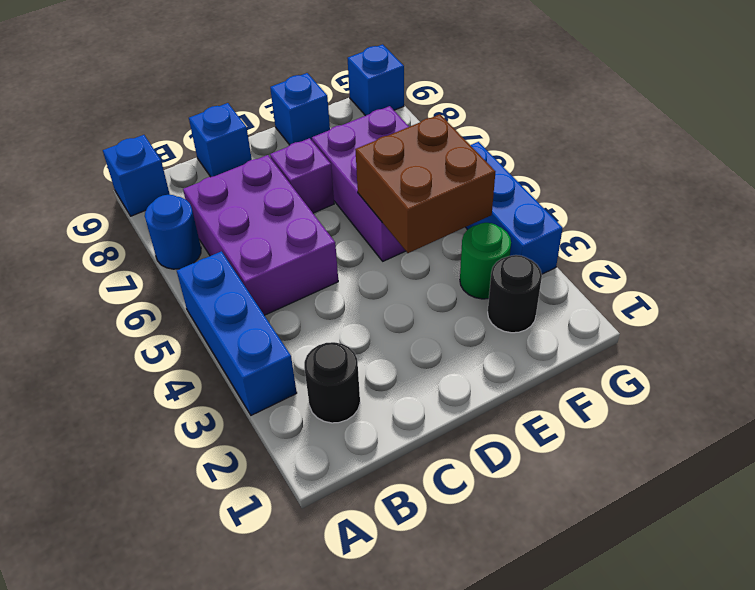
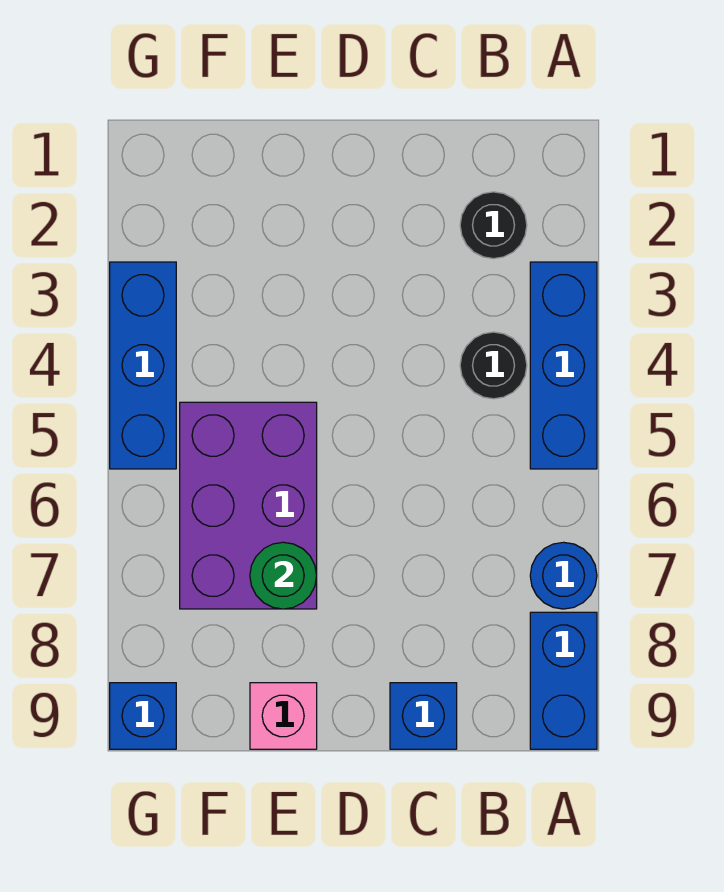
blue 1x1 brick [103,135,170,216] -> blue 1x2 brick [530,612,597,749]
purple 2x3 brick [183,155,338,315] -> none
purple 1x1 brick [270,138,334,213] -> none
brown 2x2 brick [355,114,495,253] -> none
blue 1x1 brick [270,73,330,145] -> pink 1x1 brick [250,683,317,749]
black 1x1 round brick [488,255,542,333] -> black 1x1 round brick moved to [460,332,527,399]
green 1x1 round brick [460,223,511,299] -> green 1x1 round brick moved to [250,542,317,609]

